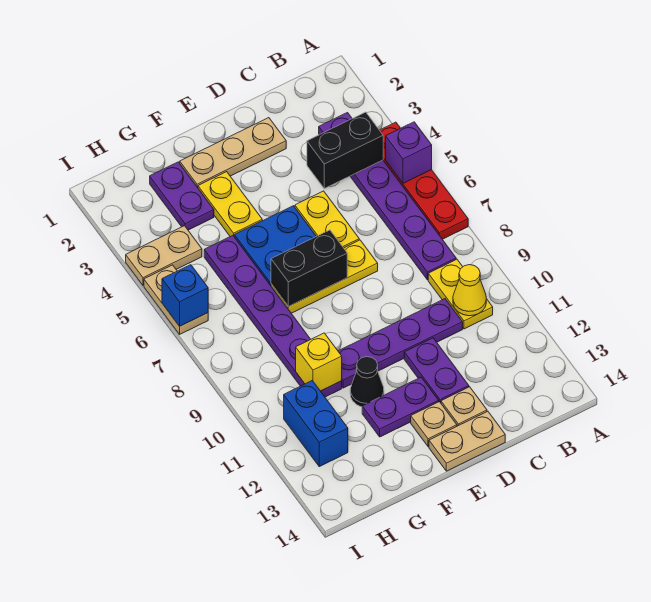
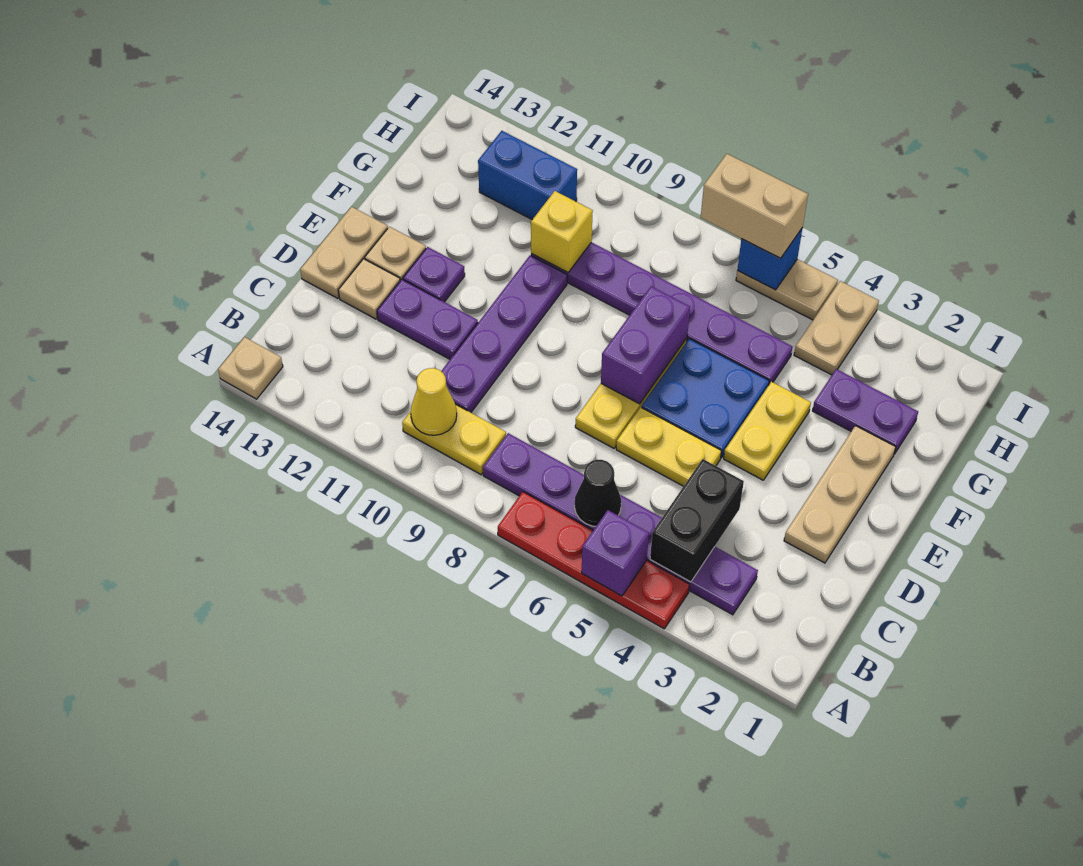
none -> tan 1x1 plate [218,337,283,399]
black 1x2 brick [271,230,347,307] -> purple 1x2 brick [601,286,690,404]
purple 1x2 plate [362,377,439,437] -> purple 1x1 plate [403,247,465,302]
yellow 1x2 plate [198,172,262,237] -> yellow 1x2 plate turned to [724,382,811,480]
black 1x1 cone [350,357,384,407] -> black 1x1 cone moved to [574,460,621,526]
none -> tan 1x2 brick [701,154,808,258]

